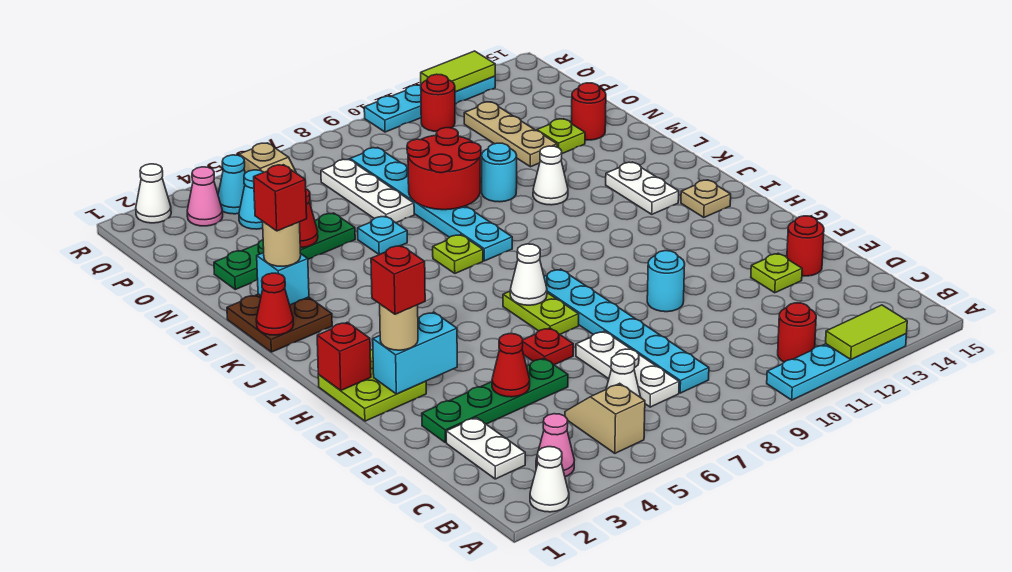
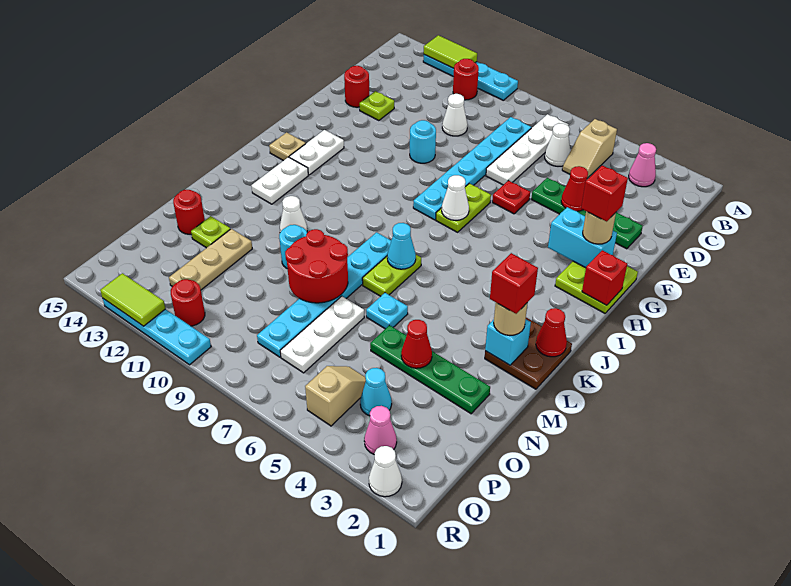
white 1x1 cone [530,447,569,512] -> white 1x1 cone moved to [442,94,468,136]
white 1x2 plate [446,417,525,479] -> white 1x2 plate moved to [289,130,344,175]
white 1x3 plate [576,331,679,407] -> white 1x4 plate [486,114,568,185]
lime 1x1 plate [433,235,483,273] -> lime 1x2 plate [362,255,421,296]
cyan 1x1 cone [218,155,245,214] -> cyan 1x1 cone moved to [387,223,416,269]

